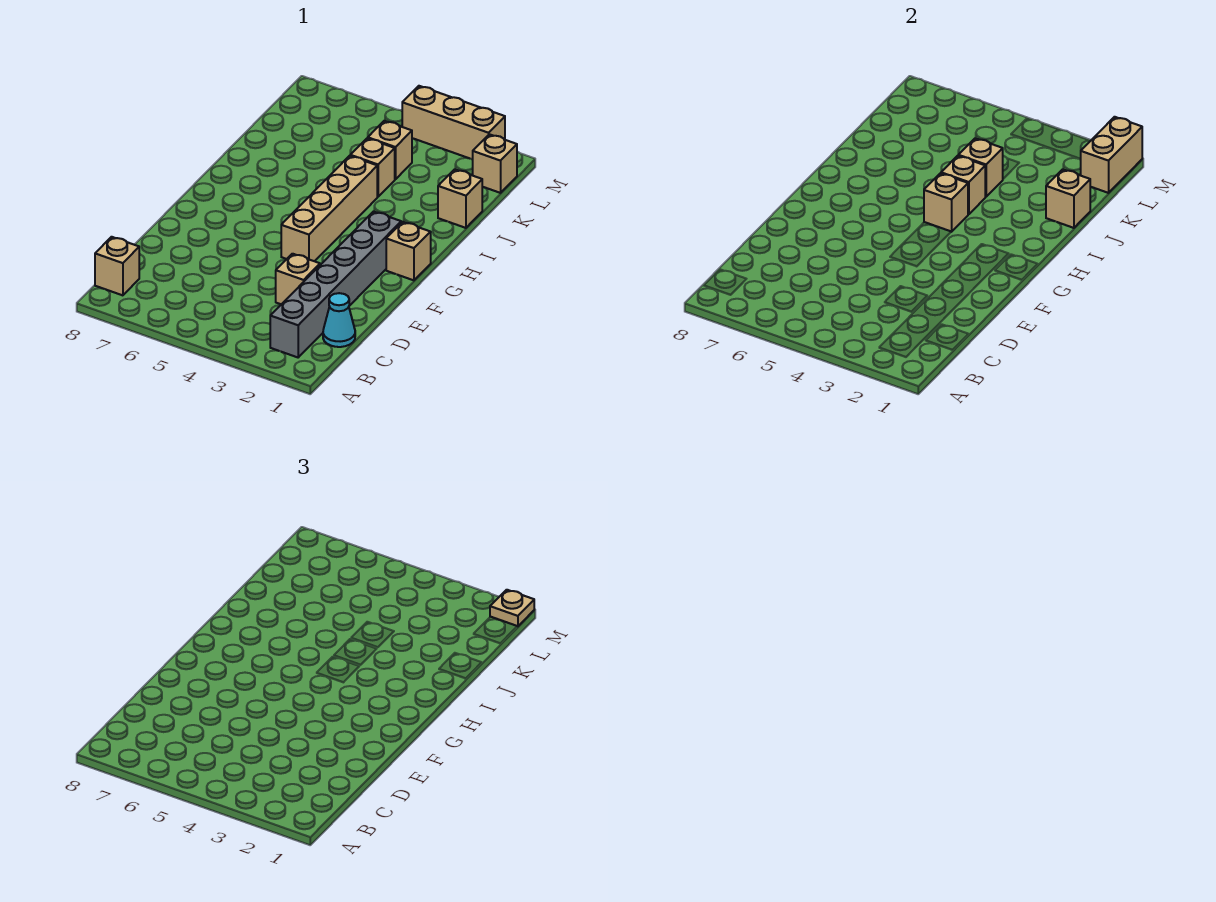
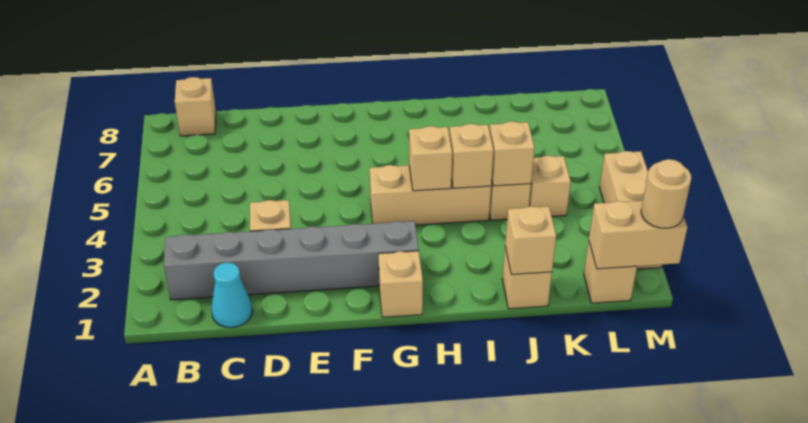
tan 1x4 brick [281,156,377,261] -> tan 1x3 brick [370,165,491,225]
tan 1x1 plate [490,590,534,626] -> tan 1x1 round brick [641,159,691,228]

